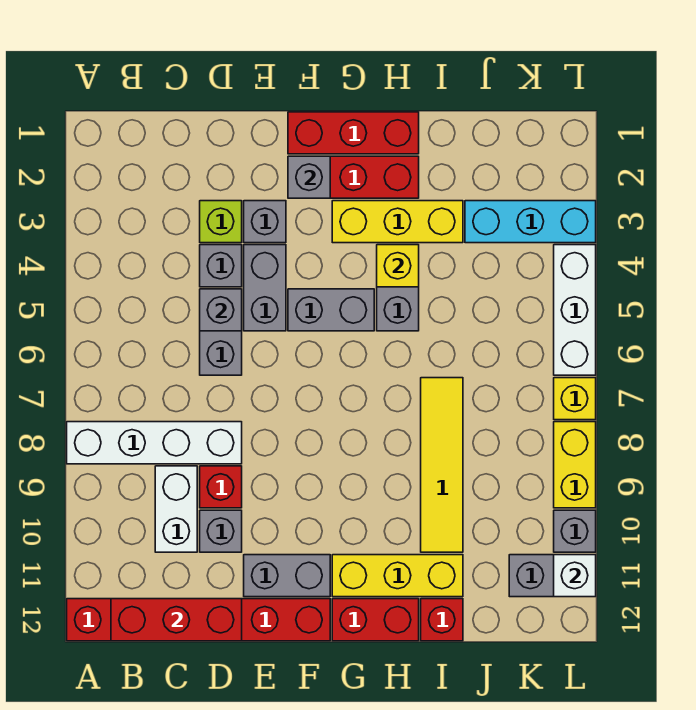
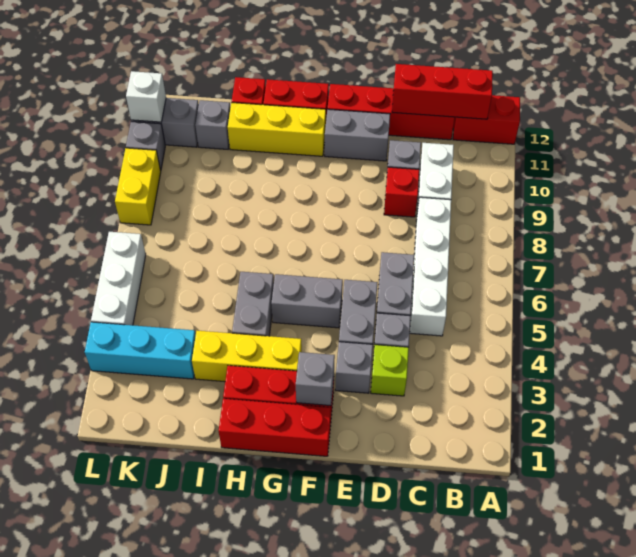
white 1x4 brick [67,422,242,464] -> white 1x4 brick turned to [410,197,451,336]
grey 1x1 brick [200,289,242,331] -> grey 1x1 brick moved to [195,100,230,149]
yellow 1x1 brick [377,245,419,287] -> none
yellow 1x4 tile [421,378,463,552] -> none
yellow 1x1 brick [554,378,596,420] -> none

